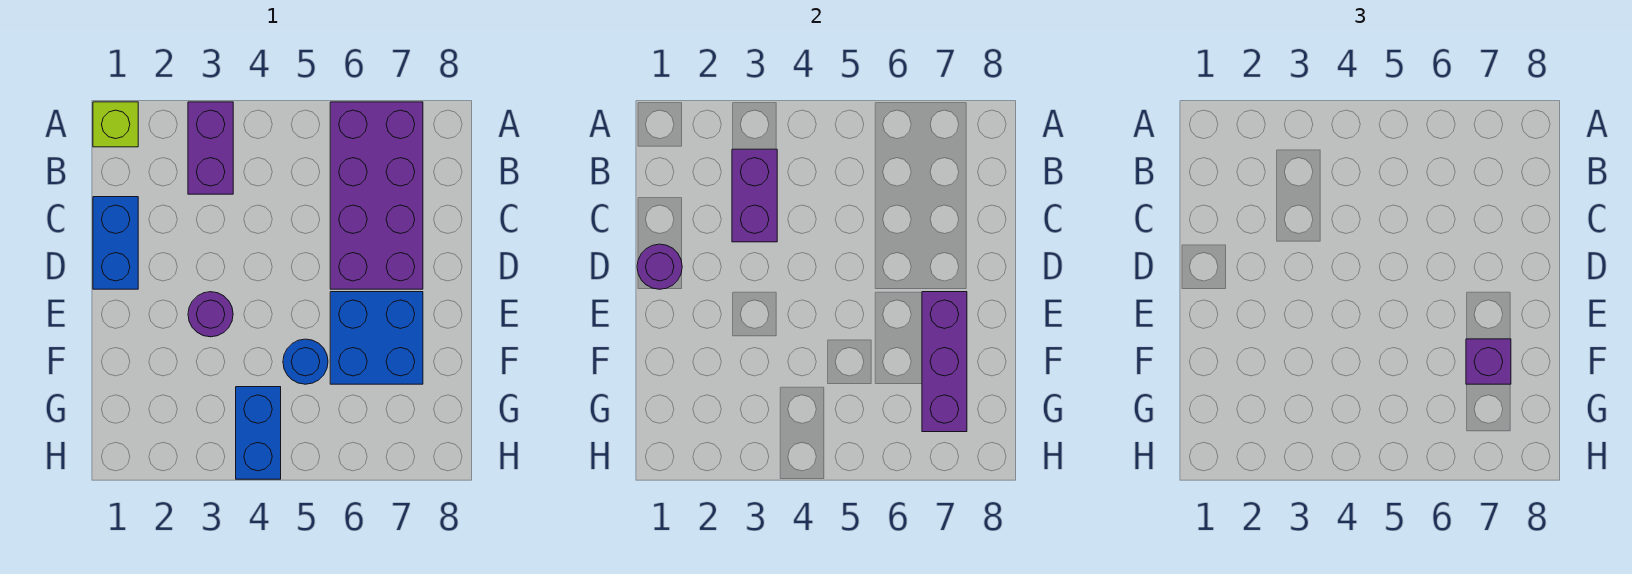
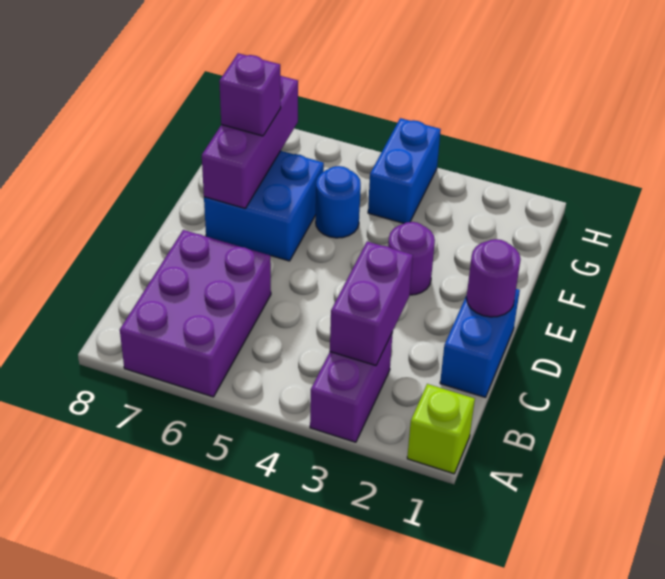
purple 2x4 brick [330,102,423,289] -> purple 2x3 brick [120,230,271,397]

